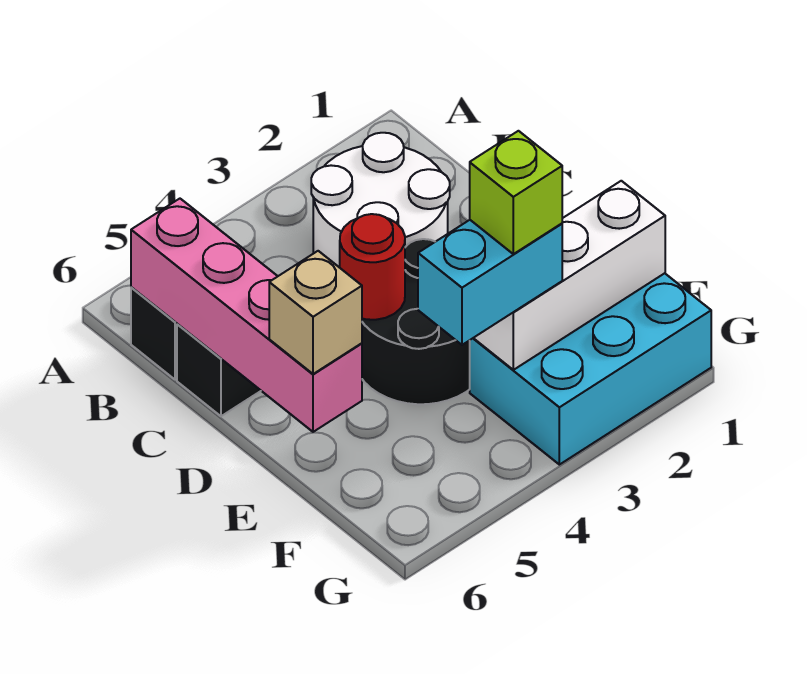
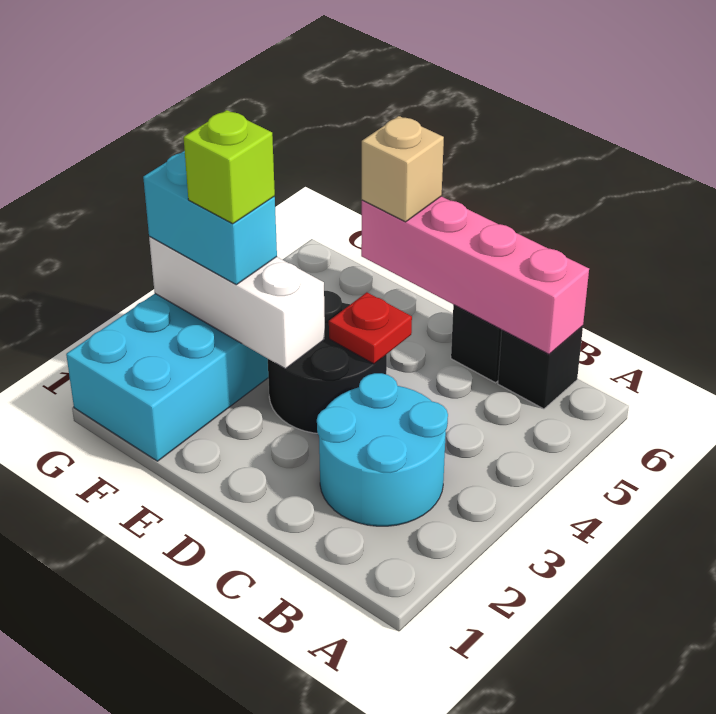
white 2x2 round brick [311,133,450,268] -> cyan 2x2 round brick [317,373,448,526]
red 1x1 round brick [340,214,405,320] -> red 1x1 plate [329,292,412,364]
white 1x3 brick [474,181,665,370] -> white 1x3 brick turned to [149,236,325,369]
cyan 1x2 brick [418,220,562,345] -> cyan 1x2 brick turned to [143,151,277,285]

